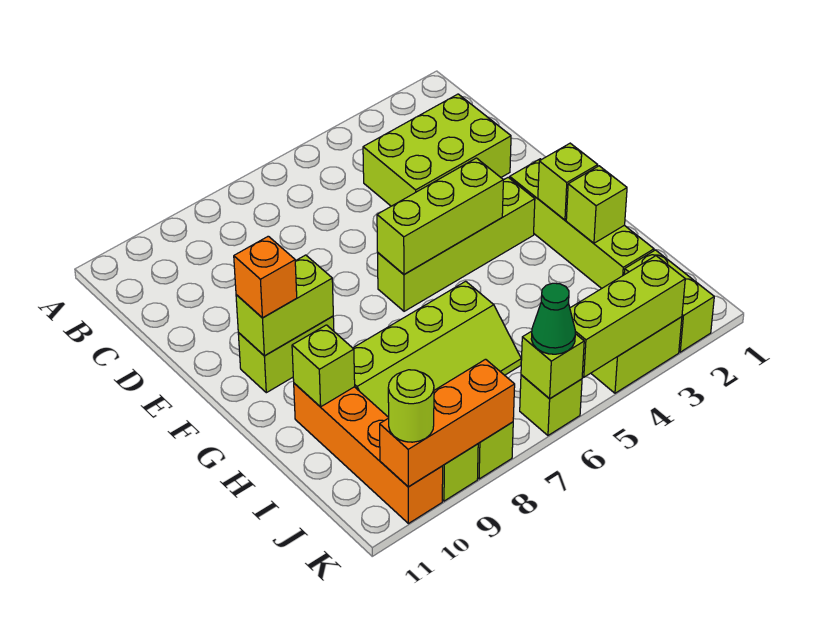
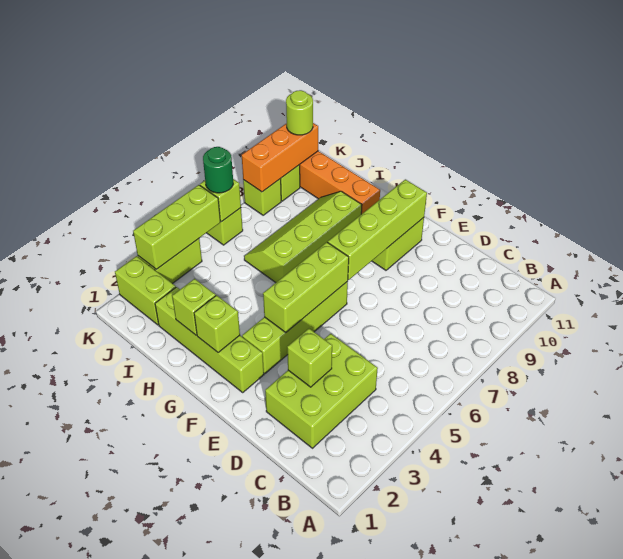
lime 1x2 brick [236,255,333,356] -> lime 1x4 brick [328,179,427,280]
orange 1x1 brick [234,236,297,318] -> none
lime 1x1 brick [292,325,355,407] -> lime 1x1 brick moved to [287,329,332,387]
green 1x1 cone [531,283,575,354] -> green 1x1 round brick [203,147,233,193]

